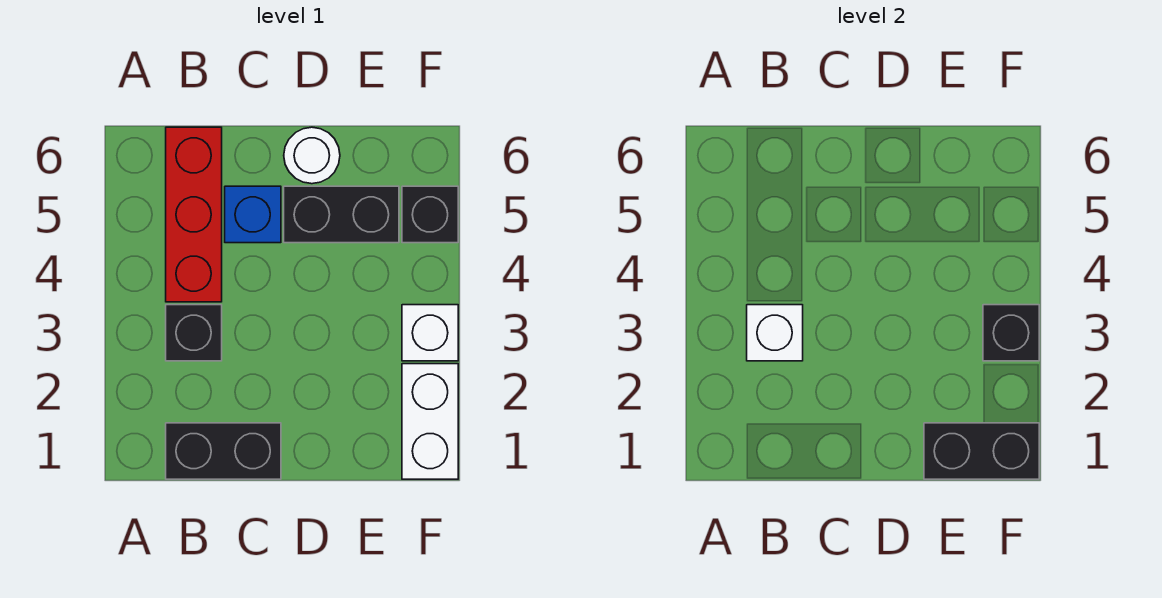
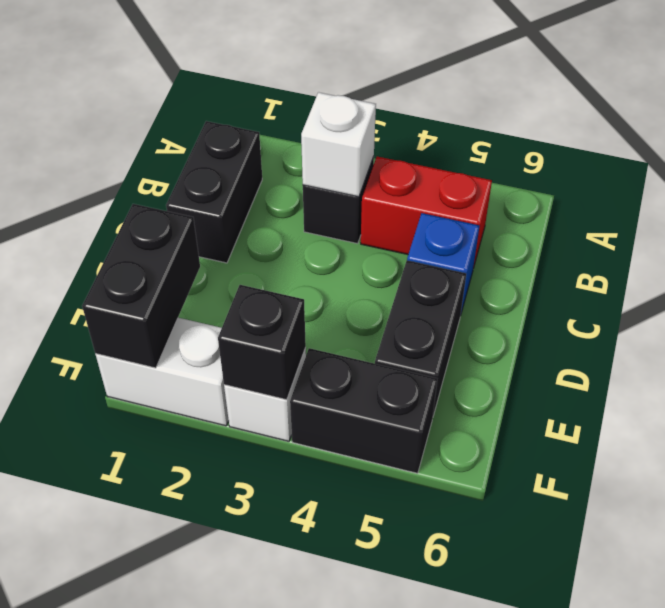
red 1x3 brick [166,127,222,302] -> red 1x2 brick [361,157,492,268]
white 1x1 round brick [284,127,340,184] -> none
black 1x1 brick [402,186,458,243] -> black 1x2 brick [290,348,437,473]

